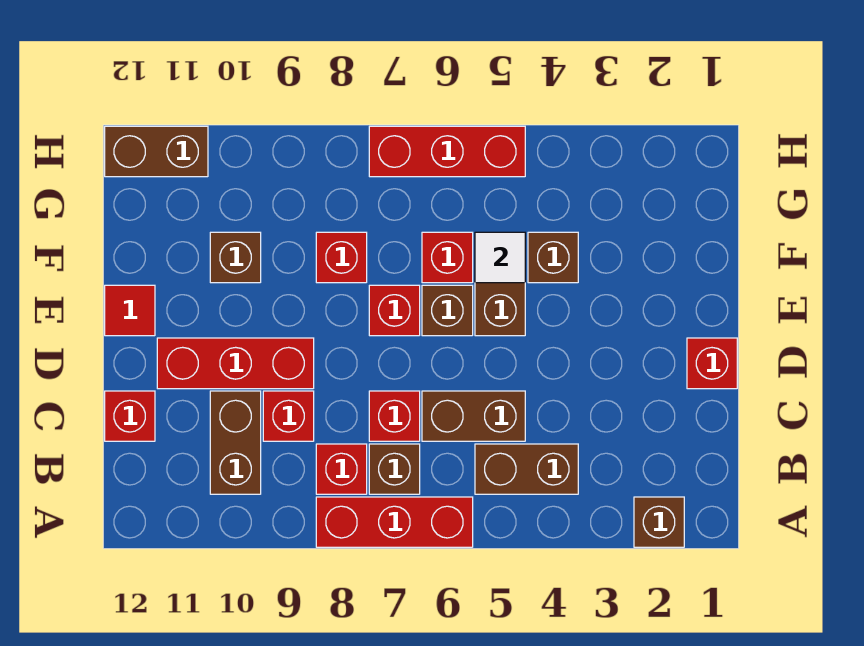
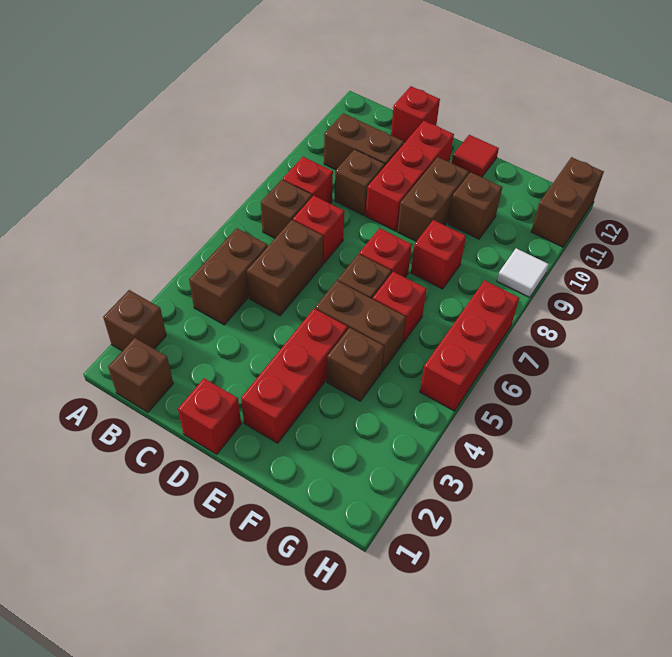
red 1x3 brick [316,497,473,547] -> red 1x3 brick moved to [241,309,348,443]
none -> brown 1x1 brick [108,338,173,412]
red 1x1 brick [263,391,314,441] -> brown 1x1 brick [335,149,385,215]
none -> brown 1x2 brick [397,157,469,241]
white 1x1 tile [475,232,525,283] -> white 1x1 tile moved to [497,248,549,298]

